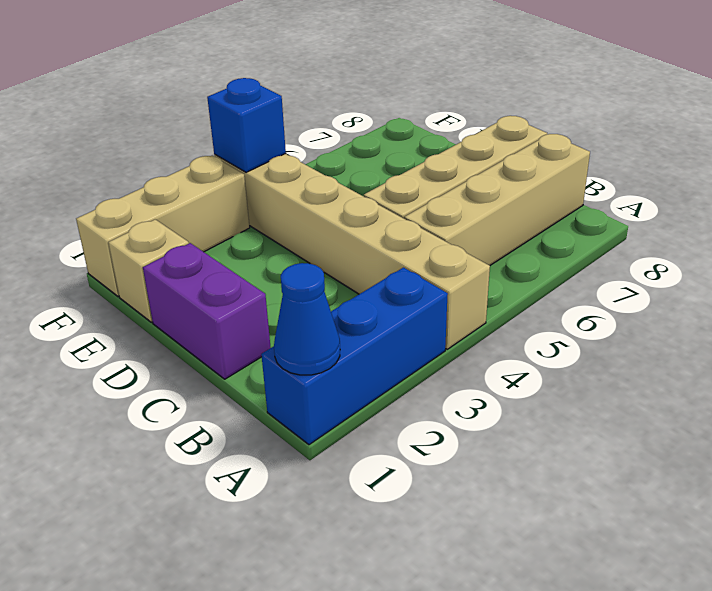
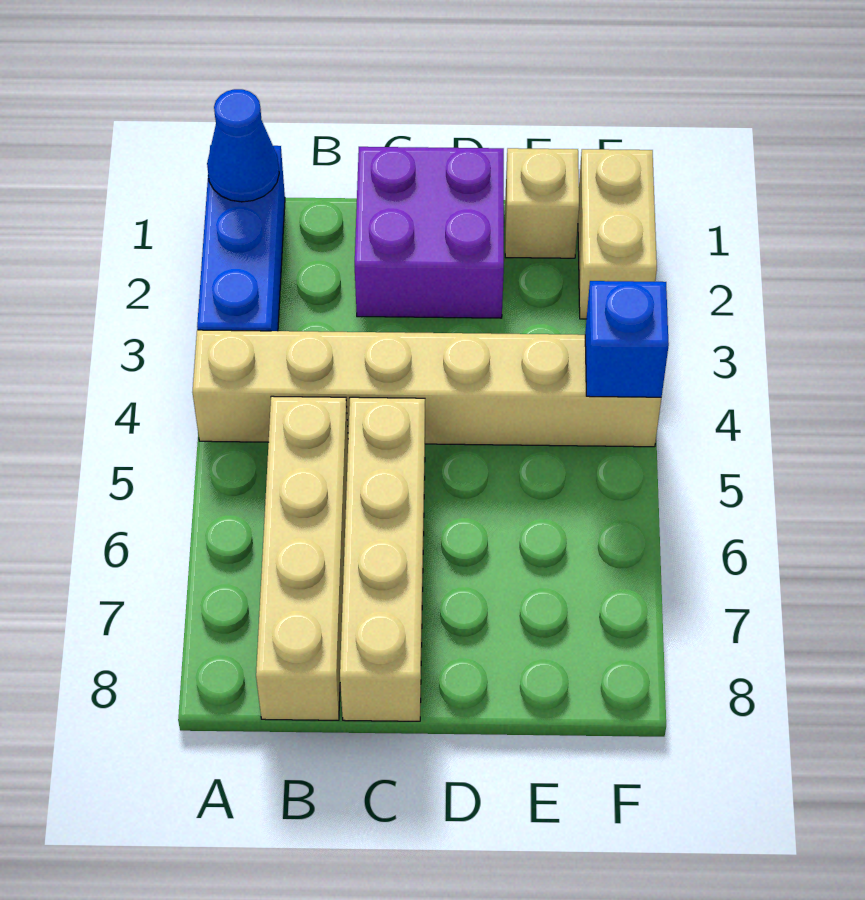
purple 1x2 brick [143,243,271,379] -> purple 2x2 brick [355,147,504,318]
tan 1x3 brick [76,156,250,296] -> tan 1x2 brick [578,149,657,319]

